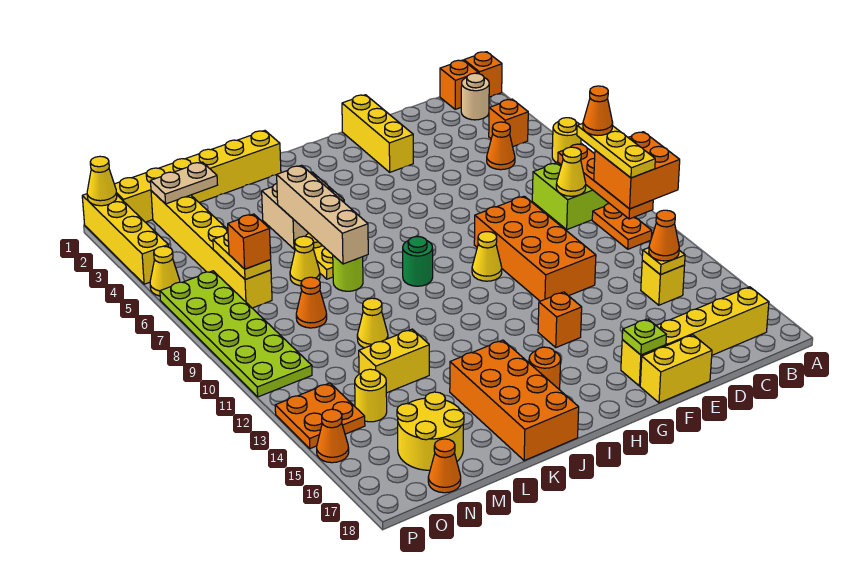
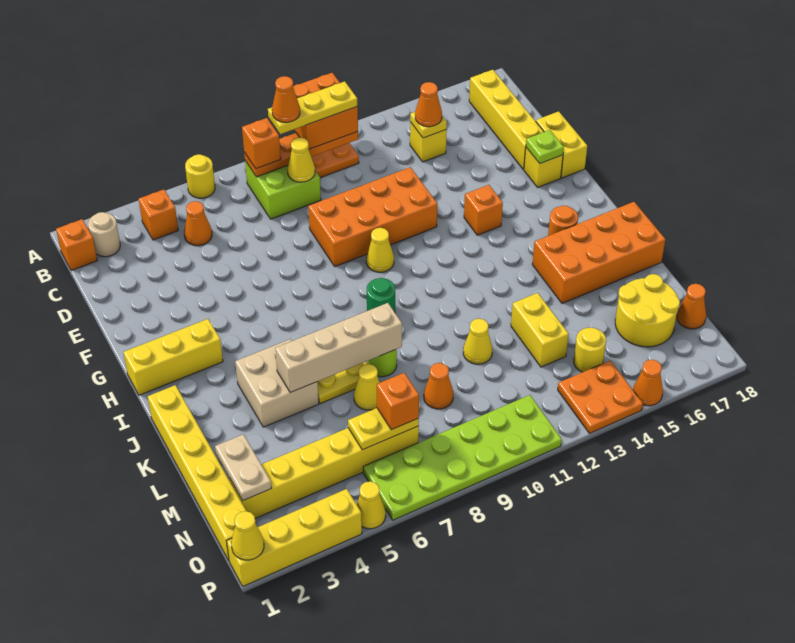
orange 1x1 brick [464,52,502,97] -> orange 1x1 brick moved to [242,118,281,169]
yellow 1x3 brick [342,95,413,172] -> yellow 1x3 brick moved to [123,319,223,395]

